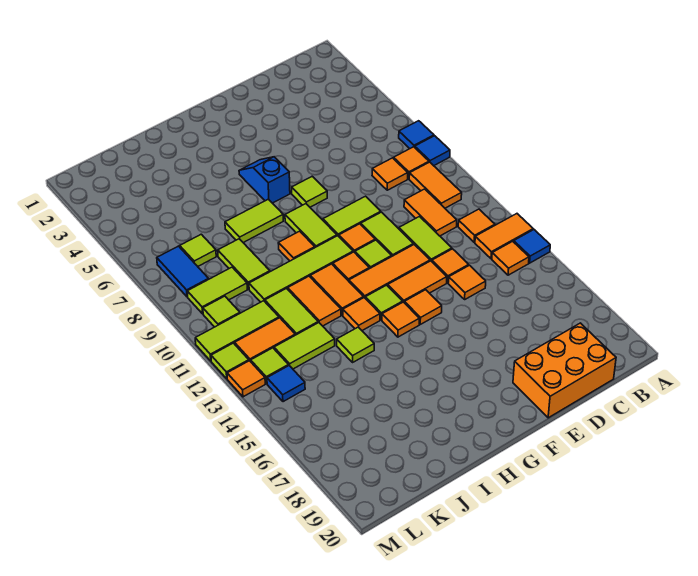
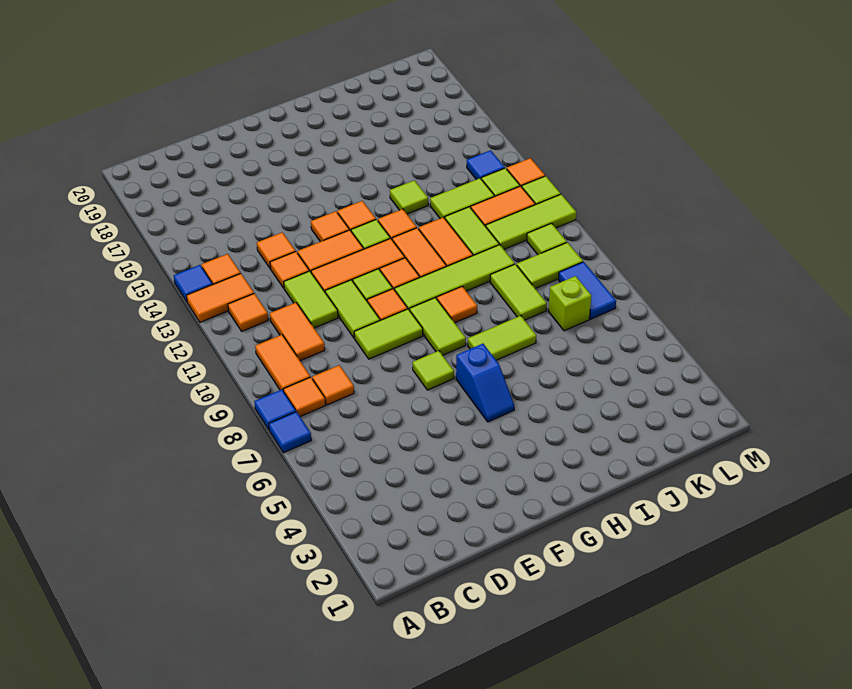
orange 2x3 brick [513,323,616,418] -> none
lime 1x1 tile [180,234,216,266] -> lime 1x1 brick [548,276,592,331]

